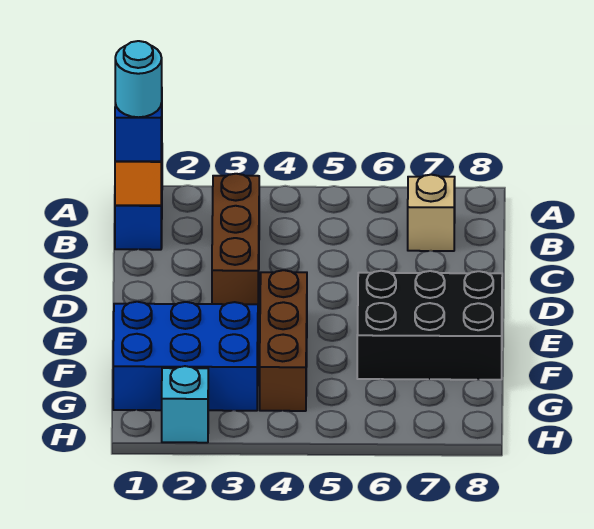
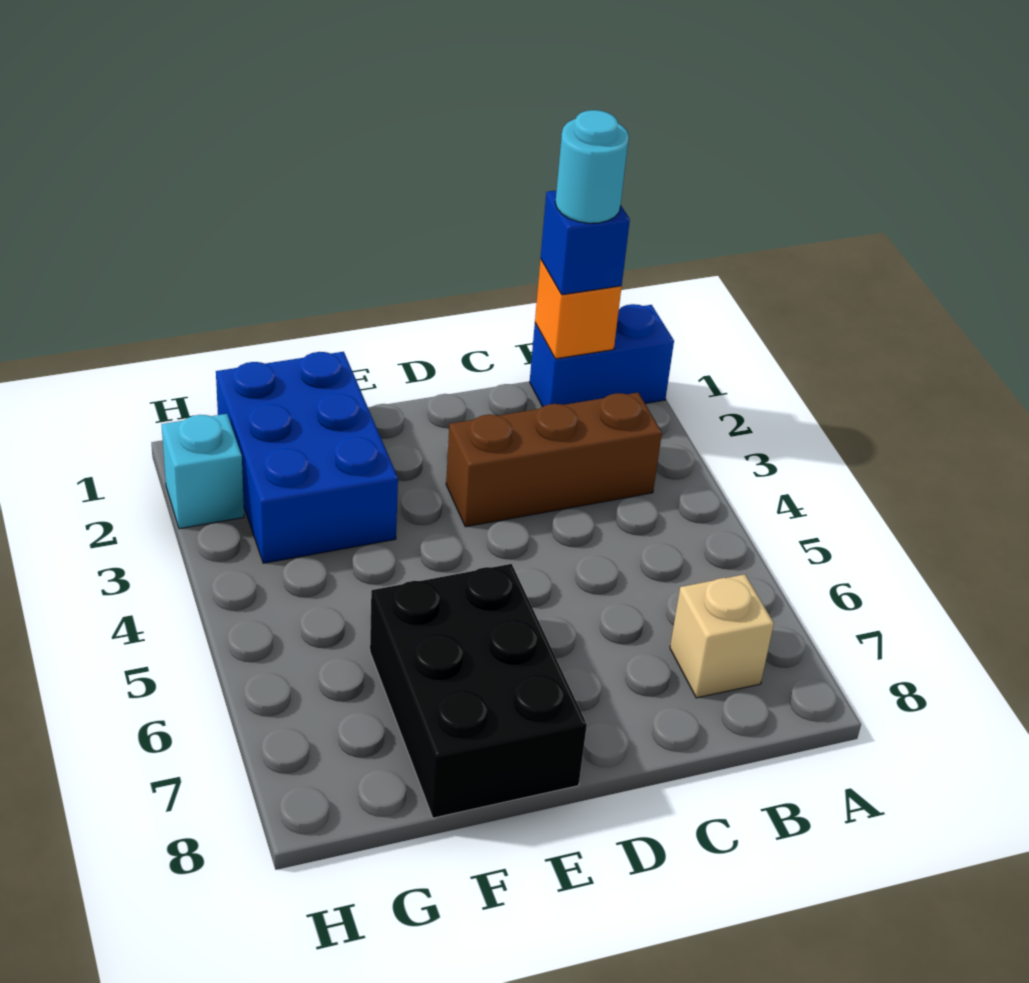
brown 1x3 brick [260,270,307,411] -> none

